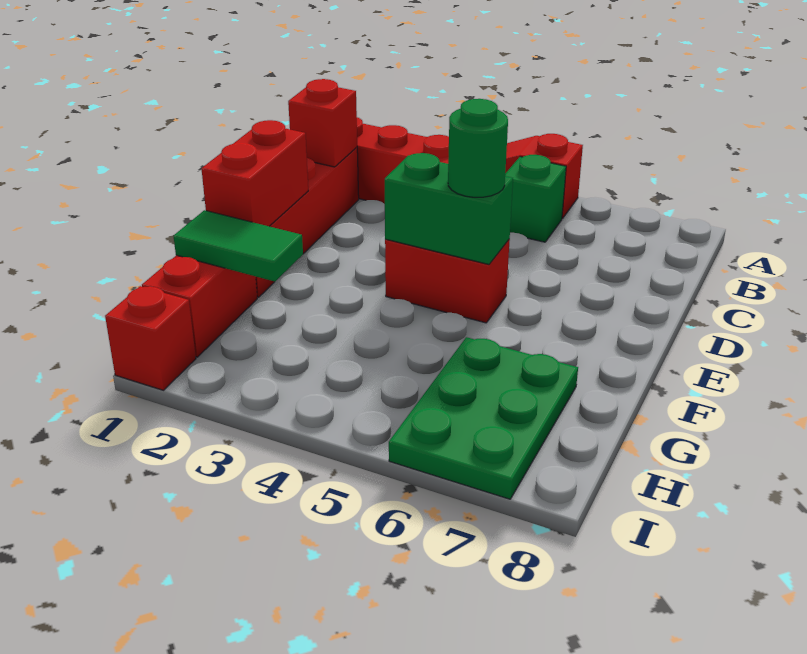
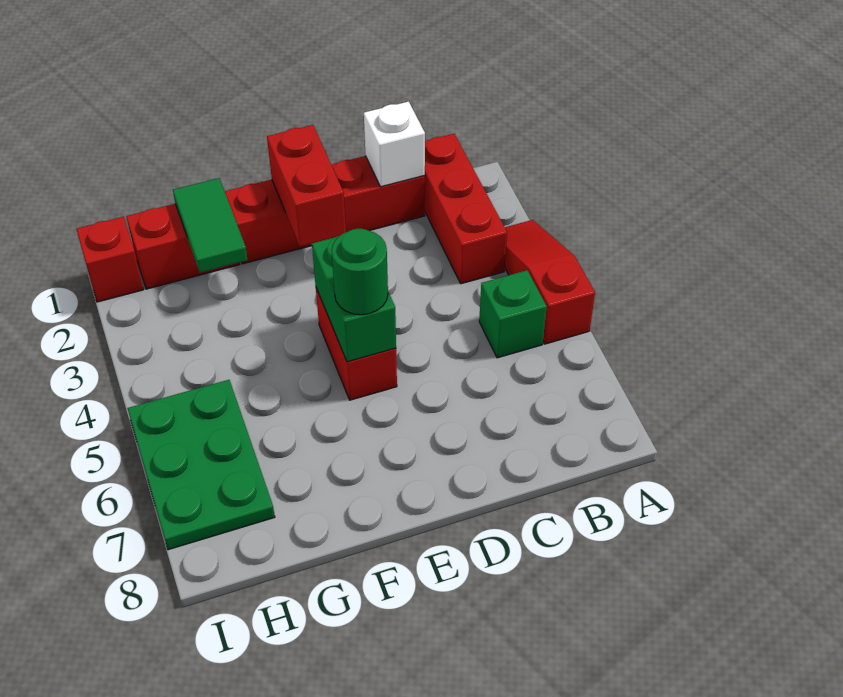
red 1x1 brick [288,79,357,167] -> white 1x1 brick [364,101,425,187]
red 1x2 brick [201,120,308,226] -> red 1x2 brick turned to [267,125,346,246]
green 2x3 plate [389,337,578,499] -> green 2x3 plate turned to [127,380,275,550]

